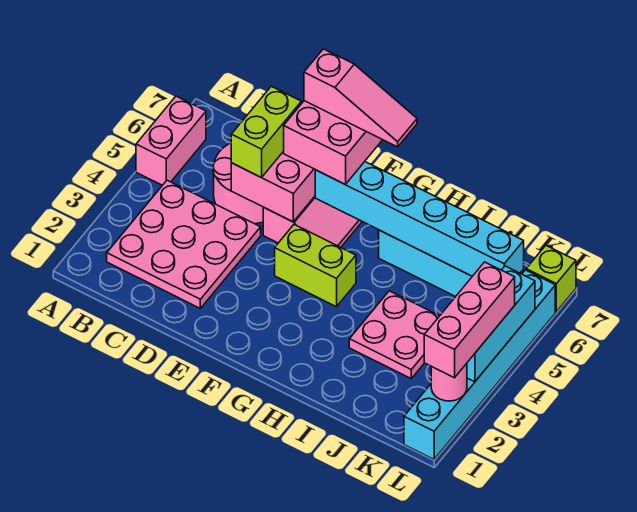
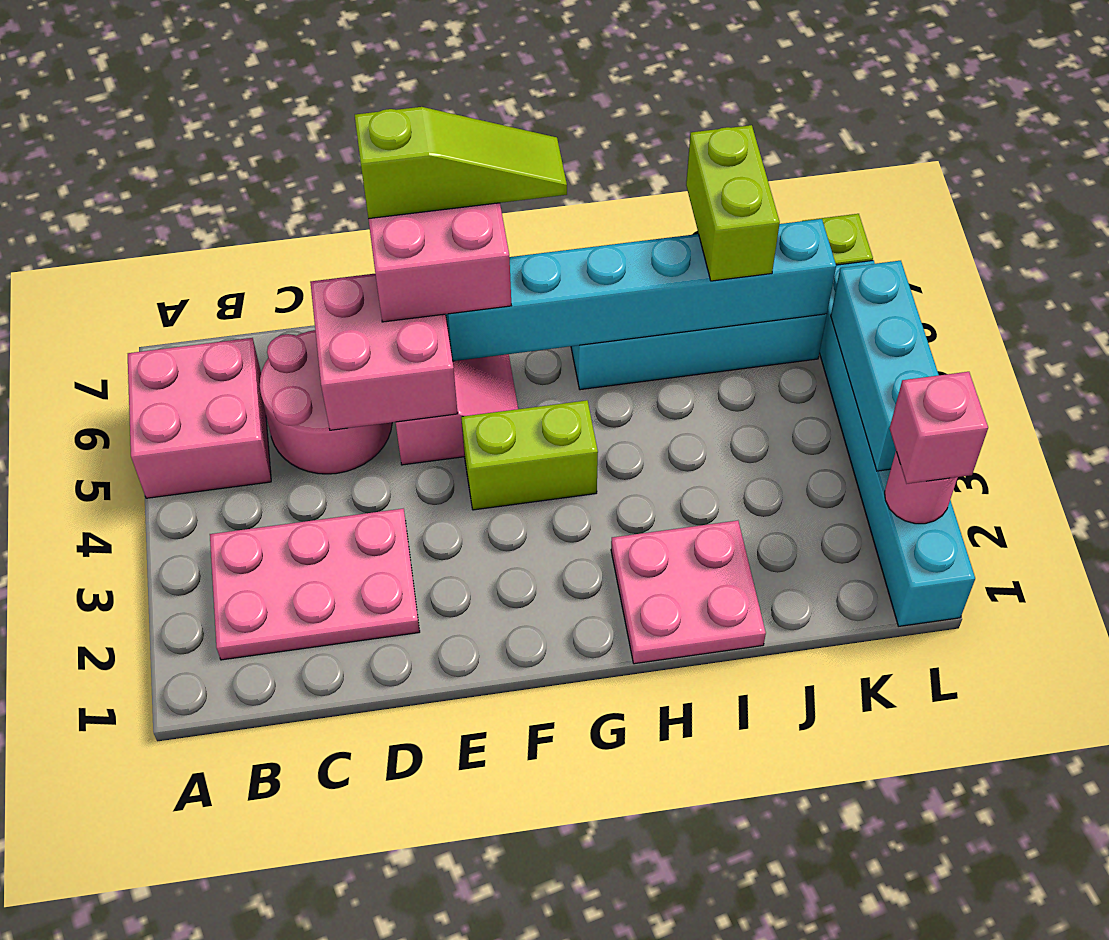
pink 1x2 brick [136,96,206,185] -> pink 2x2 brick [128,338,271,498]
pink 3x3 plate [107,180,261,308] -> pink 2x3 plate [210,509,420,660]
lime 1x2 brick [231,86,301,178] -> lime 1x2 brick moved to [686,125,780,281]
pink 1x3 slope [304,49,417,147] -> lime 1x3 slope [355,107,567,219]
pink 2x2 plate [349,291,439,378] -> pink 2x2 plate moved to [611,521,766,664]
pink 1x3 brick [424,262,515,378] -> pink 1x1 brick [890,372,988,484]

